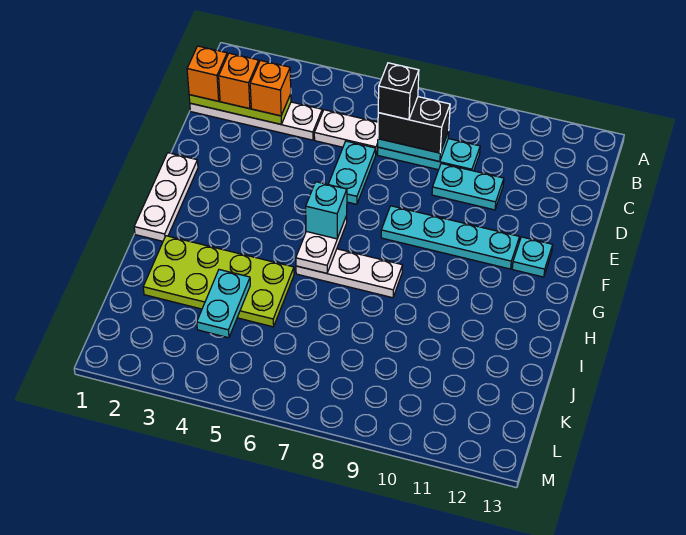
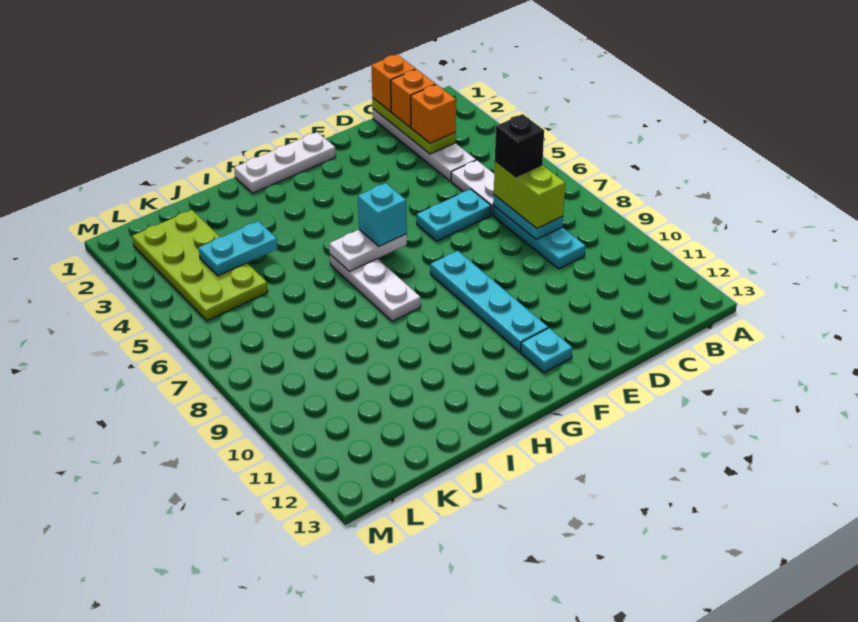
black 1x2 brick [378,97,450,153] -> lime 1x2 brick [494,161,565,229]
cyan 1x2 plate [432,163,504,210] -> none
lime 2x4 plate [143,236,294,327] -> lime 2x4 plate moved to [132,210,268,321]

